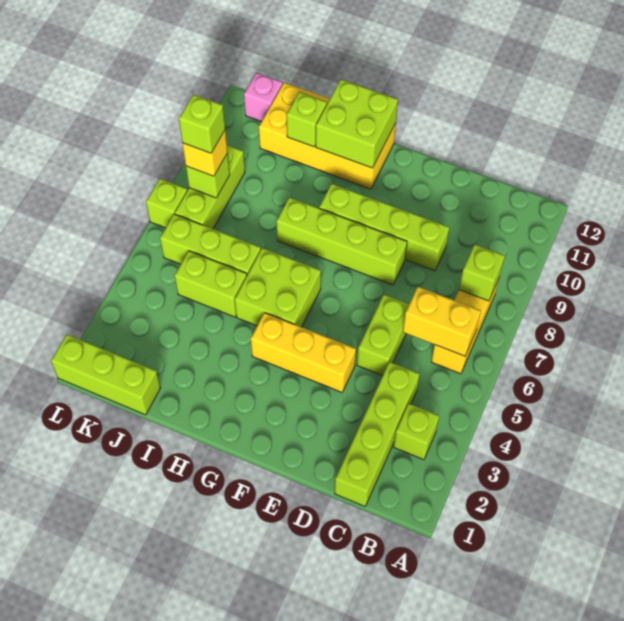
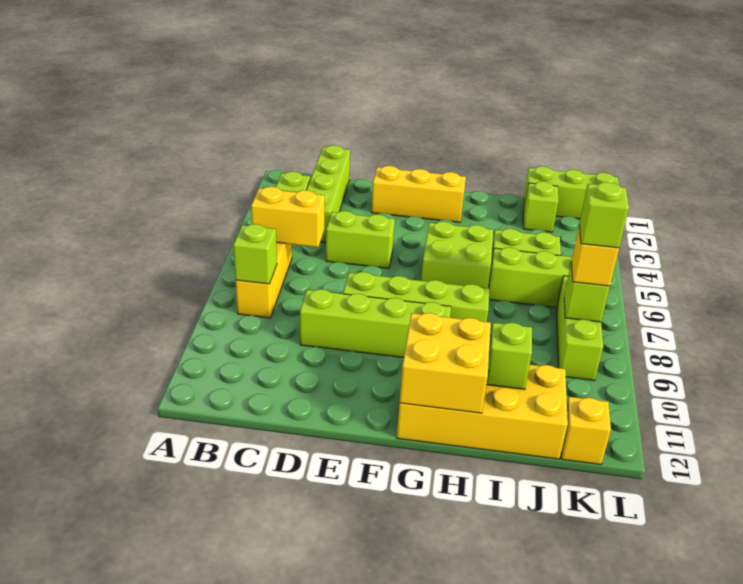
lime 1x2 brick [357,295,409,376] -> lime 1x2 brick turned to [326,211,395,268]
yellow 1x3 brick [251,313,356,392] -> yellow 1x3 brick moved to [372,166,466,222]
lime 2x2 brick [316,79,398,168] -> yellow 2x2 brick [400,313,491,413]
pink 1x1 brick [244,73,283,122] -> yellow 1x1 brick [561,397,611,464]
lime 1x1 brick [146,179,187,228] -> lime 1x1 brick moved to [523,182,558,232]

